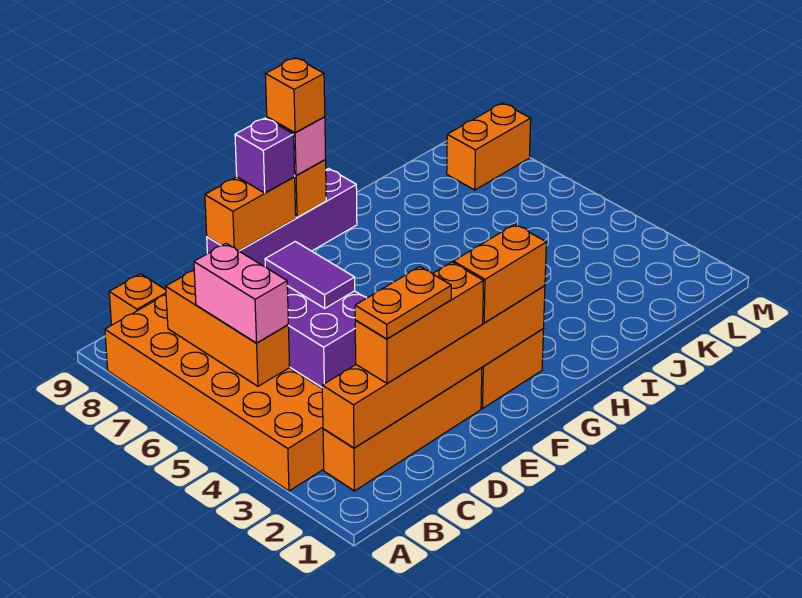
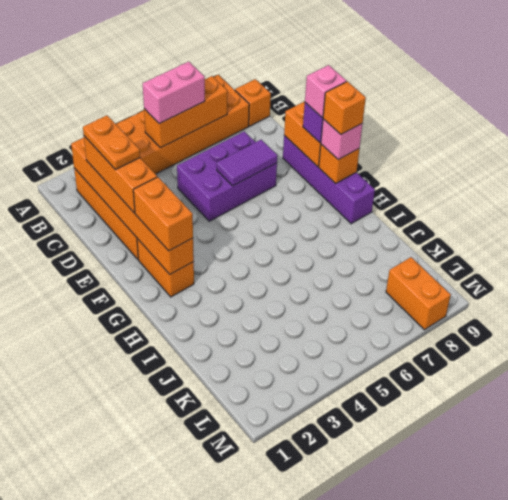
none -> pink 1x1 brick [305,65,347,118]

